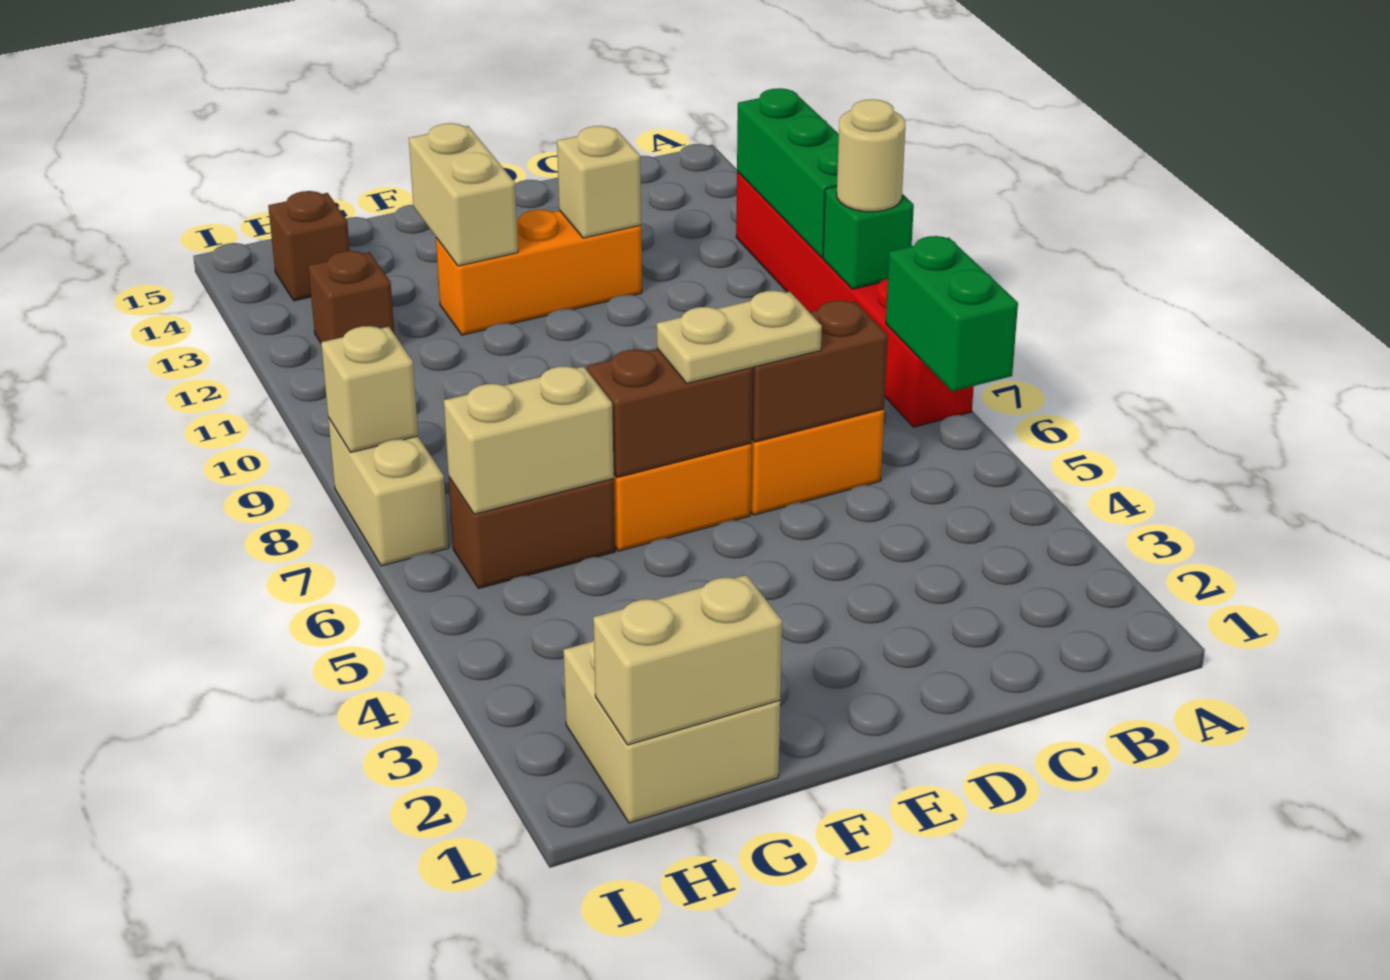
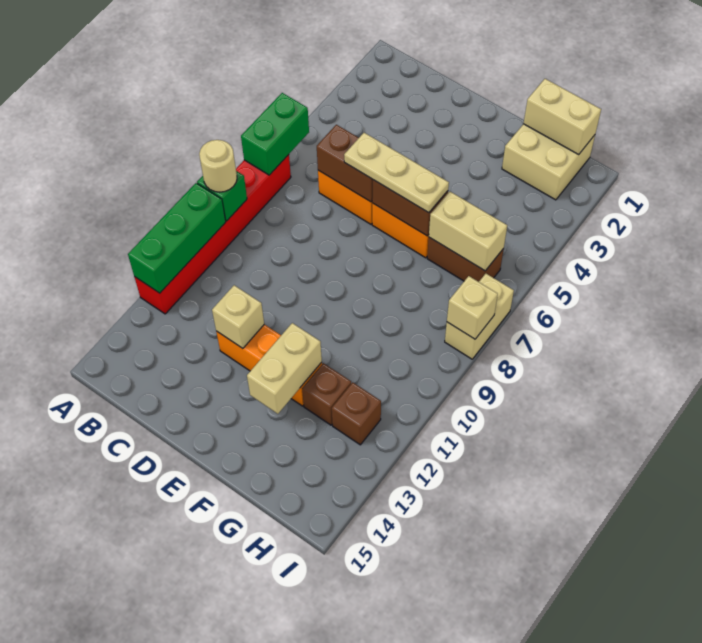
tan 1x2 plate [657,291,822,384] -> tan 1x3 plate [344,133,449,213]
brown 1x1 brick [268,191,350,301] -> brown 1x1 brick moved to [302,363,351,425]

